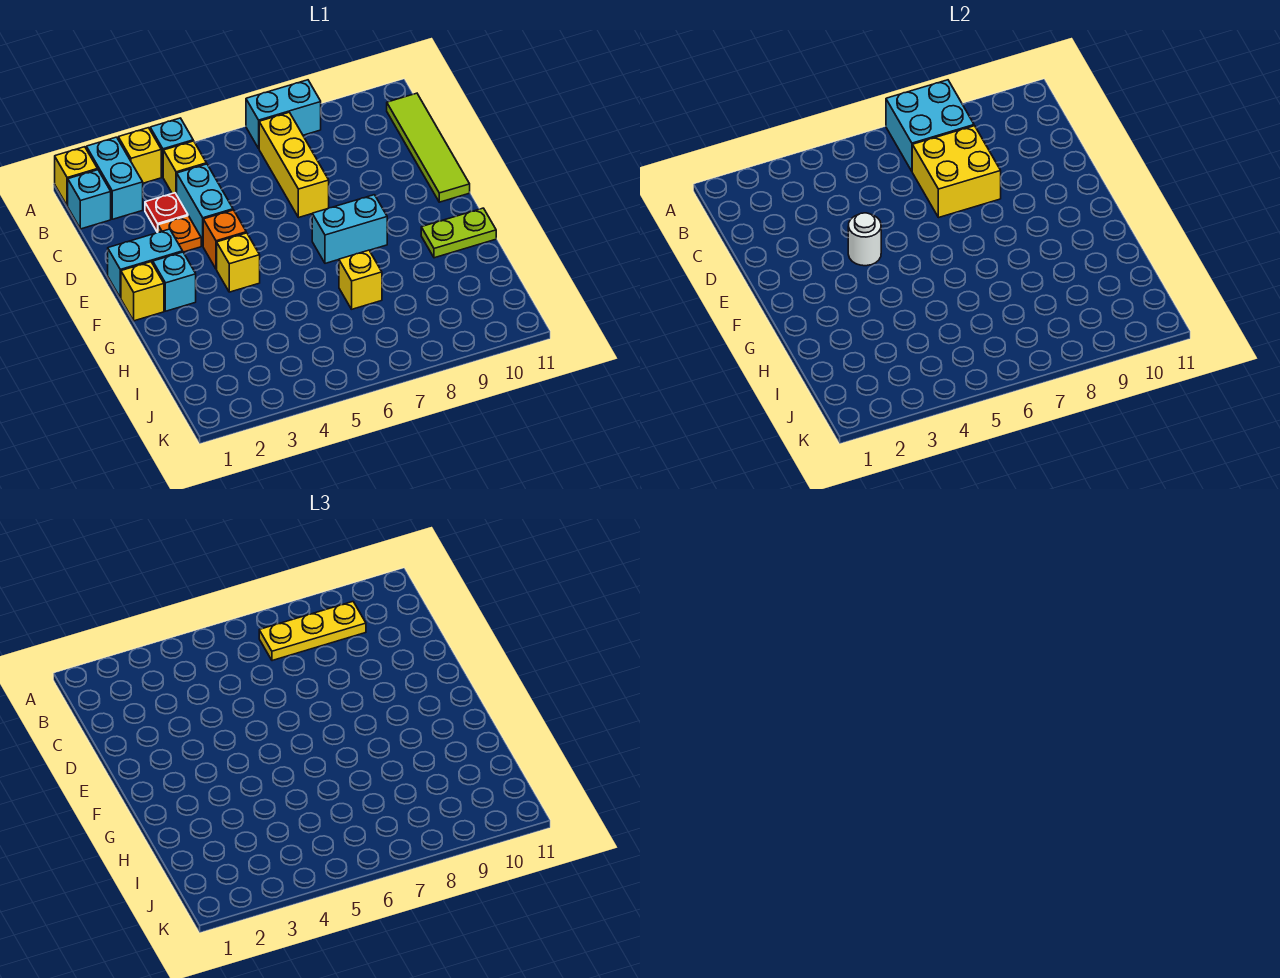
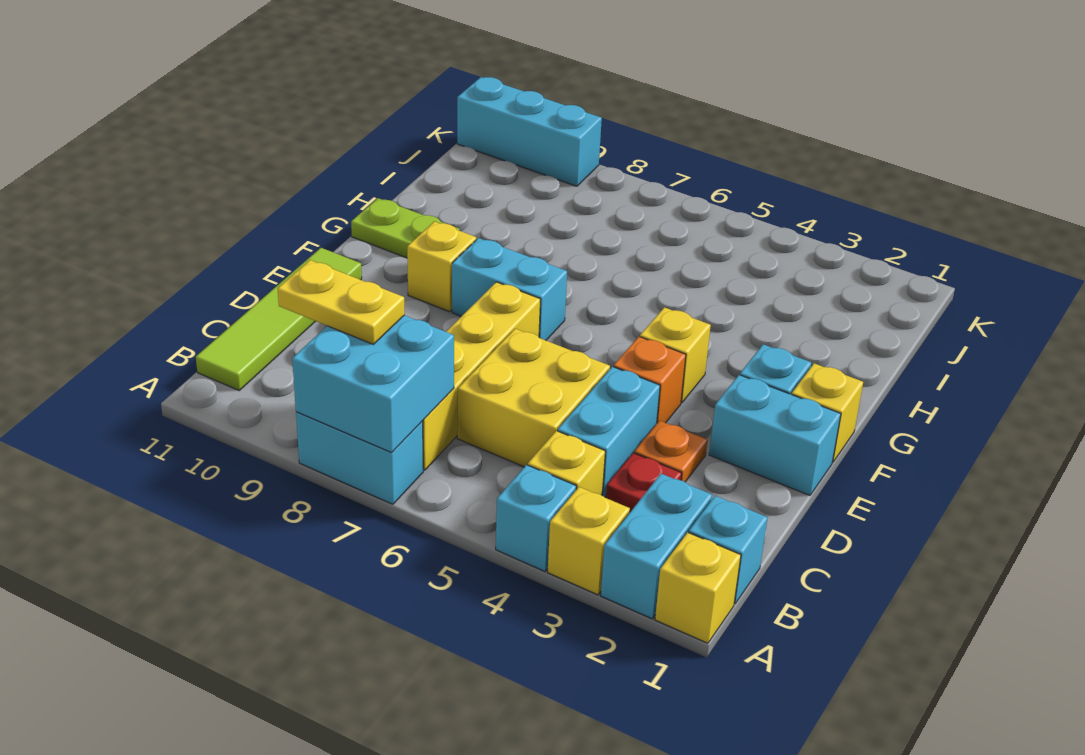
yellow 1x3 brick [259,112,329,218] -> yellow 1x4 brick [423,282,540,470]
yellow 1x3 plate [259,602,366,661] -> yellow 1x2 plate [278,260,405,344]
yellow 2x2 brick [912,126,1001,218] -> yellow 2x2 brick moved to [457,329,610,467]
white 1x1 round brick [848,213,881,266] -> none
yellow 1x1 brick [339,250,382,309] -> yellow 1x1 brick moved to [407,221,476,312]
none -> cyan 1x3 brick [457,77,602,186]

